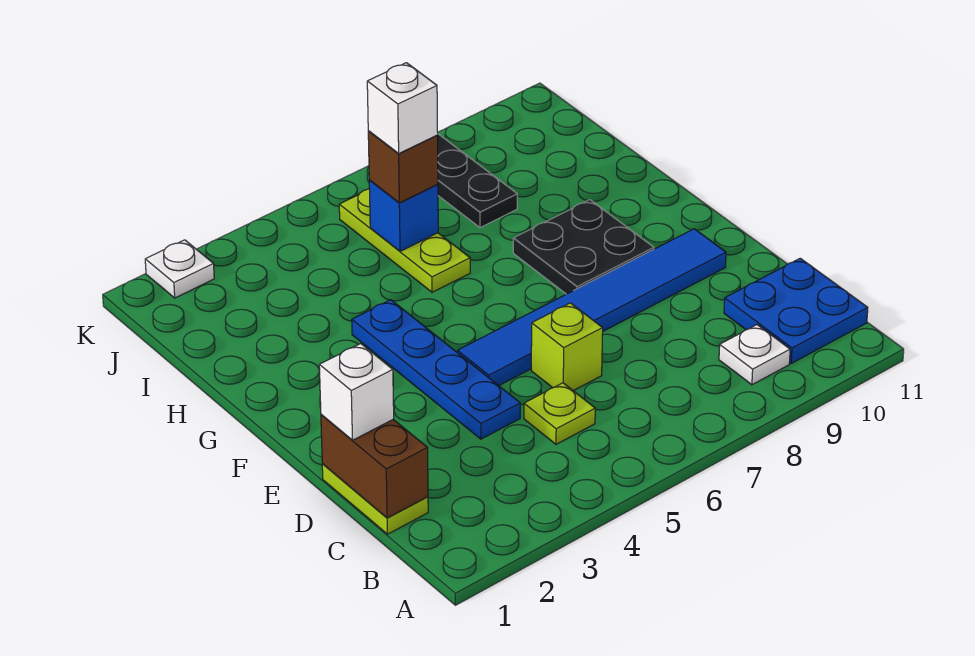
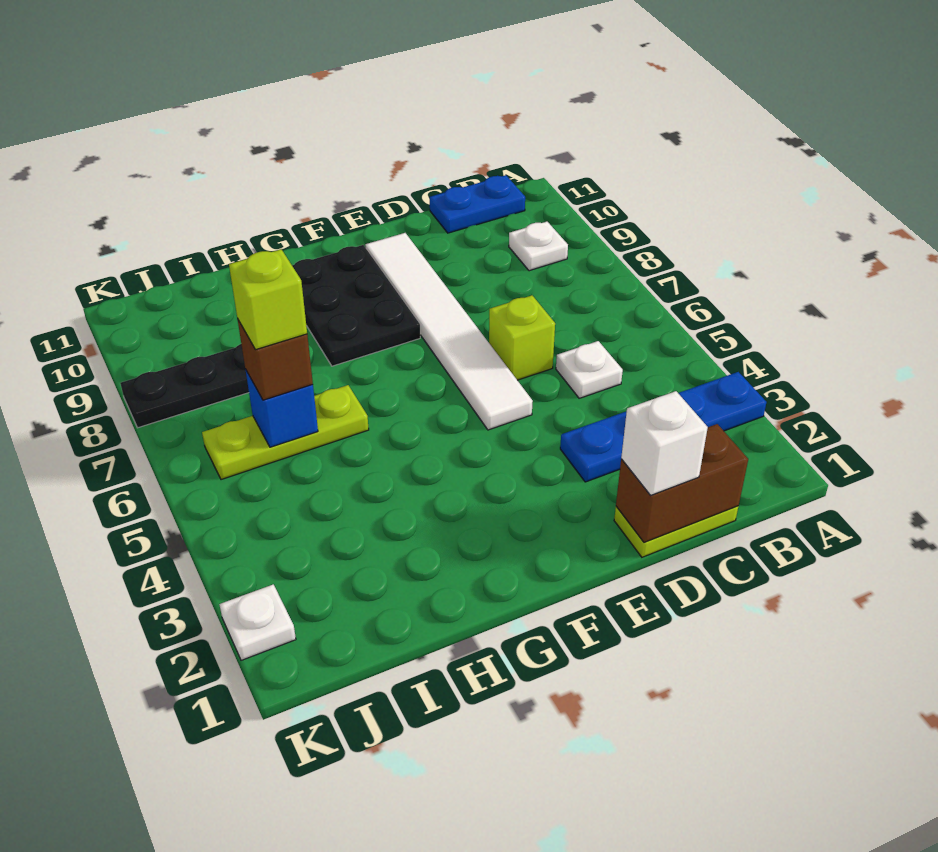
blue 2x2 plate [724,258,868,363] -> blue 1x2 plate [430,175,525,233]
lime 1x1 plate [524,383,595,444] -> white 1x1 plate [556,341,623,398]
blue 1x4 plate [352,300,520,439] -> blue 1x4 plate moved to [560,372,767,482]
blue 1x6 tile [458,229,726,385] -> white 1x6 tile [365,233,533,430]
black 2x2 plate [513,200,654,294] -> black 2x3 plate [292,245,420,366]
white 1x1 brick [367,63,438,153] -> lime 1x1 brick [229,249,307,350]

